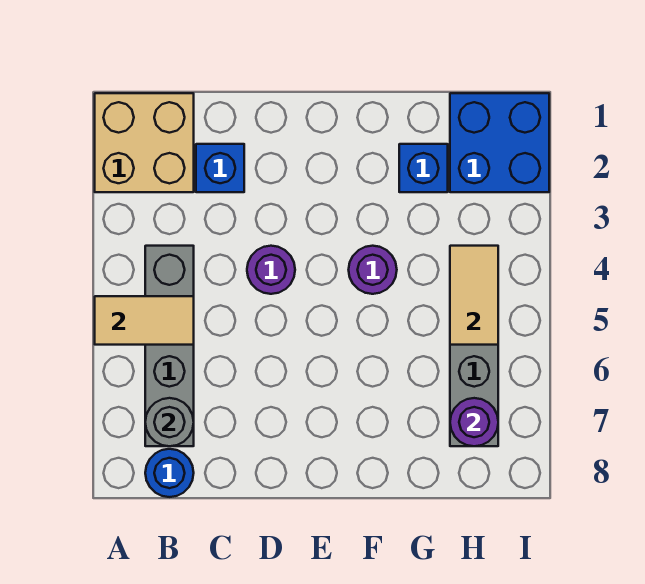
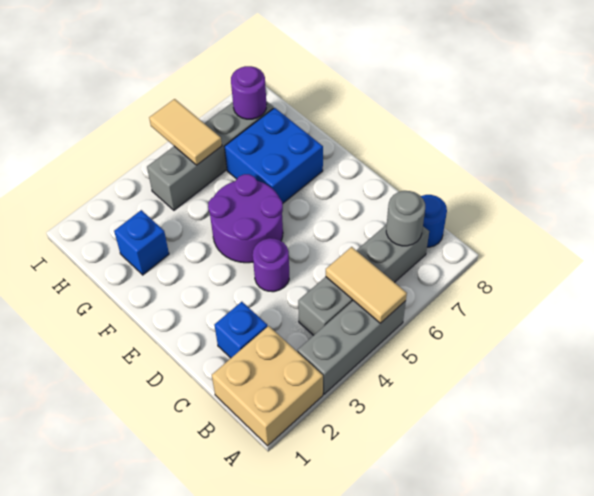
none -> grey 1x3 brick [298,300,406,394]
purple 1x1 round brick [349,246,397,294] -> purple 2x2 round brick [208,174,283,263]
blue 2x2 brick [450,93,549,192] -> blue 2x2 brick moved to [224,108,323,203]
tan 1x2 tile [450,246,498,345] -> tan 1x2 tile turned to [149,99,222,165]

